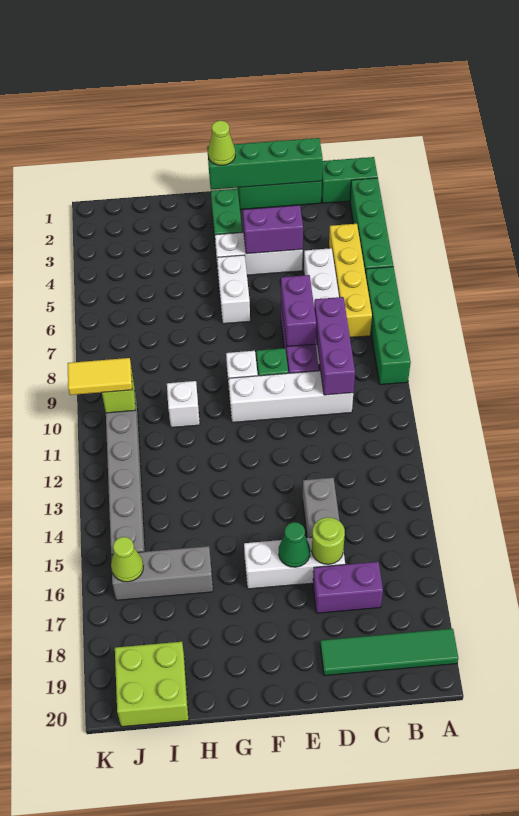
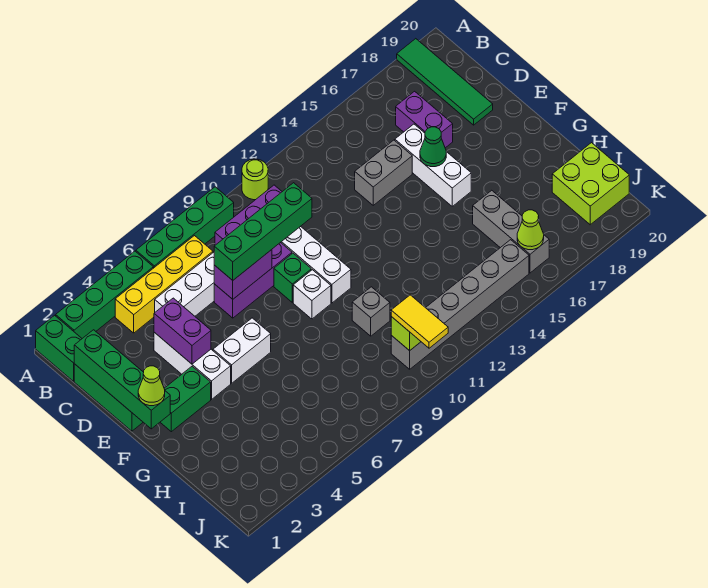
none -> green 1x4 brick [214,183,312,280]
lime 1x1 round brick [312,517,345,564] -> lime 1x1 round brick moved to [242,159,268,200]
white 1x1 brick [167,381,200,428] -> grey 1x1 brick [352,287,390,336]

